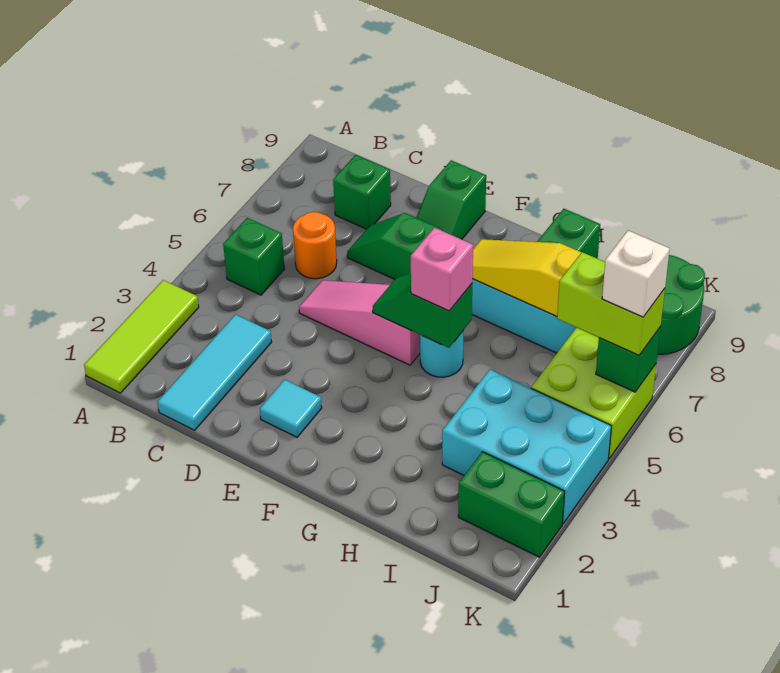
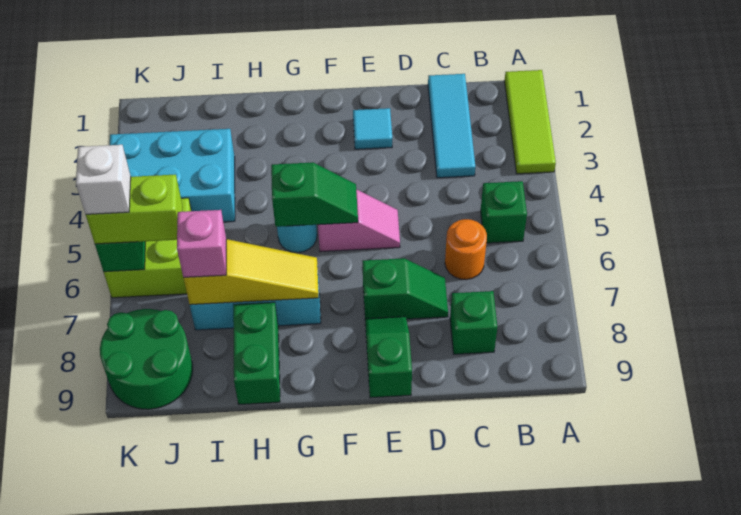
pink 1x3 slope [299,280,420,365] -> pink 1x2 slope [318,190,400,252]
pink 1x1 brick [411,228,473,311] -> pink 1x1 brick moved to [177,210,226,277]
green 1x2 brick [458,452,565,557] -> none

